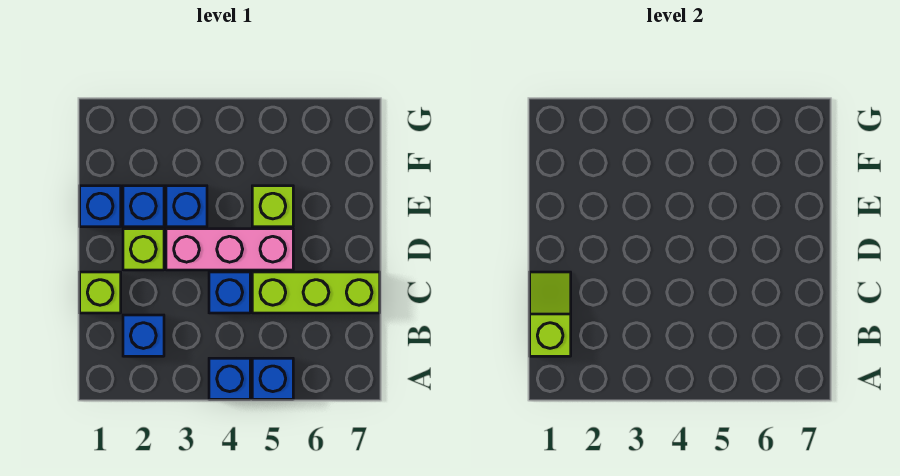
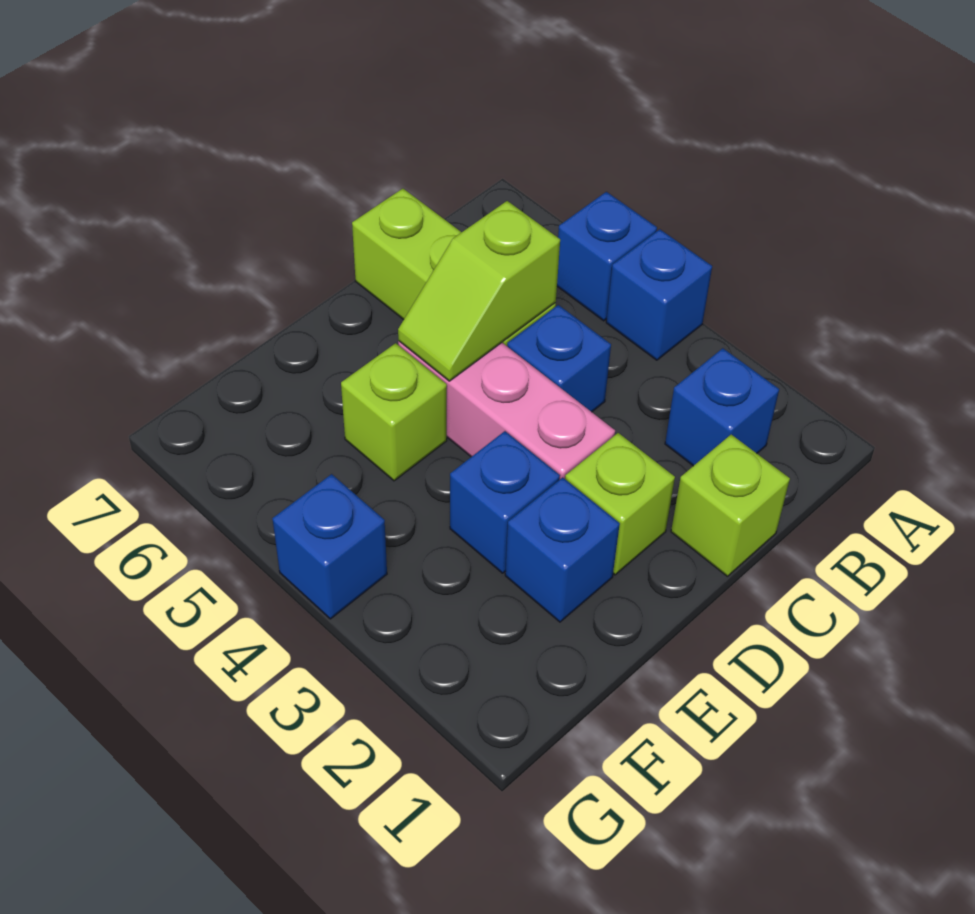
lime 1x2 slope [530,272,571,356] -> lime 1x2 slope moved to [398,201,560,381]
blue 1x1 brick [80,186,121,227] -> blue 1x1 brick moved to [272,474,387,619]

